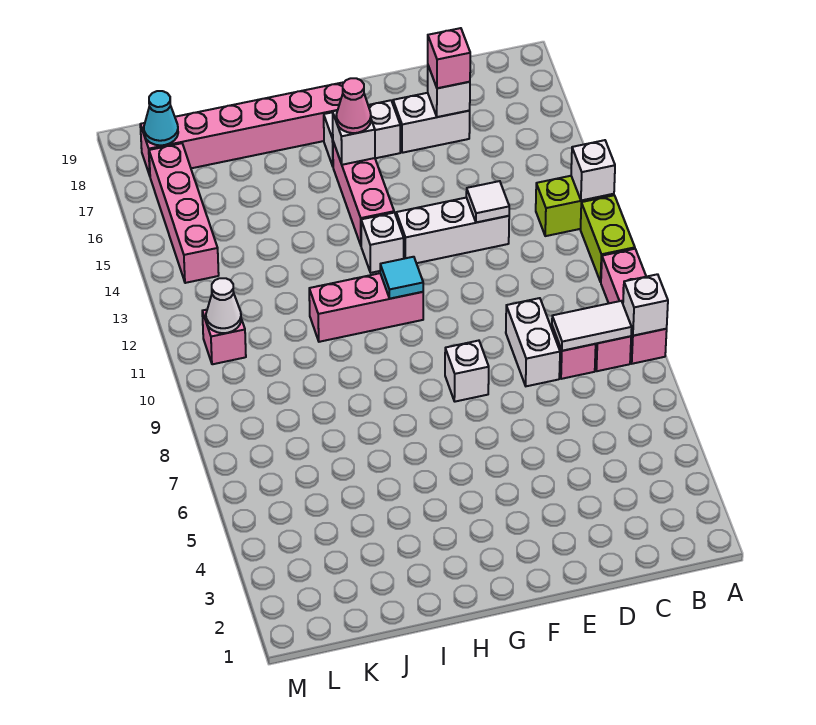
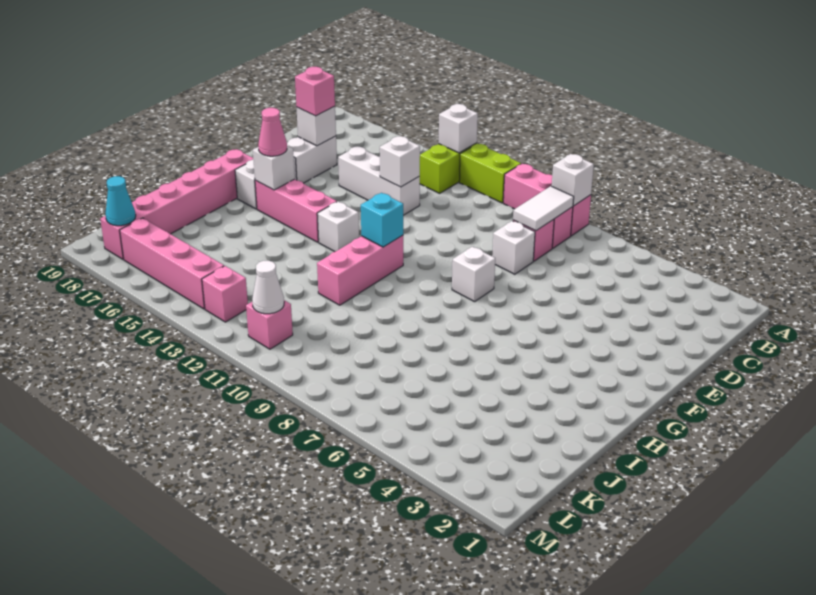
white 1x2 brick [506,298,560,386] -> white 1x1 brick [492,221,535,274]
white 1x3 brick [396,198,509,263] -> white 1x3 brick turned to [338,147,420,215]
white 1x1 tile [466,181,509,222] -> white 1x1 brick [380,136,420,187]
cyan 1x1 tile [380,257,423,299] -> cyan 1x1 brick [361,193,403,247]
none -> pink 1x1 brick [202,266,248,322]

